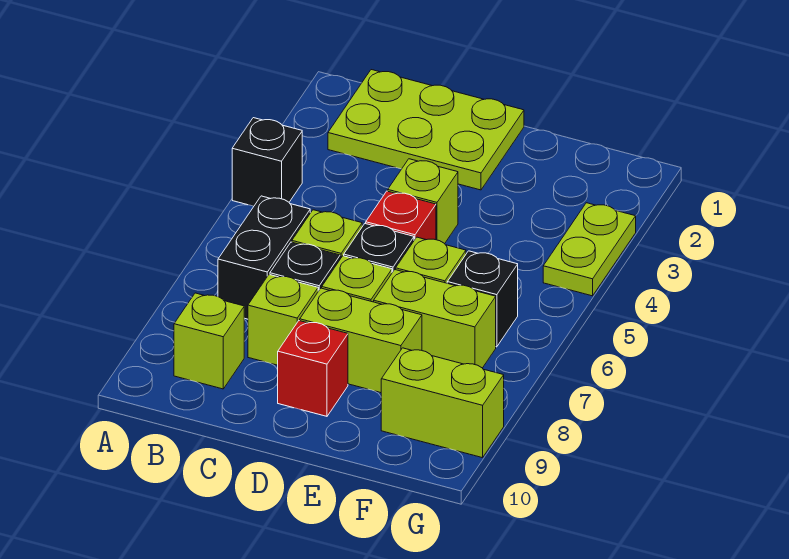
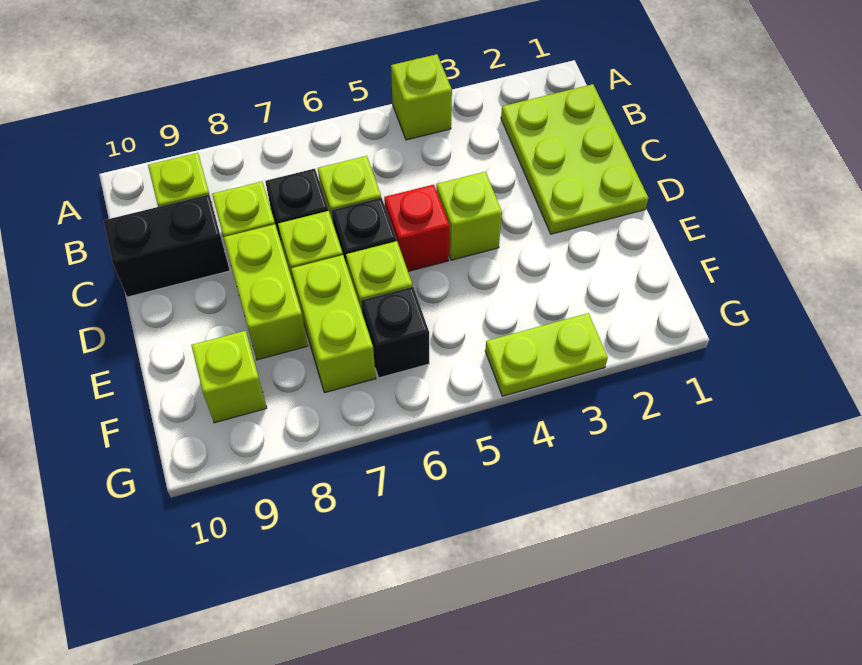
black 1x1 brick [232,118,302,206] -> lime 1x1 brick [391,54,452,140]
black 1x2 brick [218,196,310,319] -> black 1x2 brick moved to [104,195,230,297]
red 1x1 brick [278,321,348,416] -> none
lime 1x2 brick [381,348,504,458] -> lime 1x1 brick [191,331,267,423]

